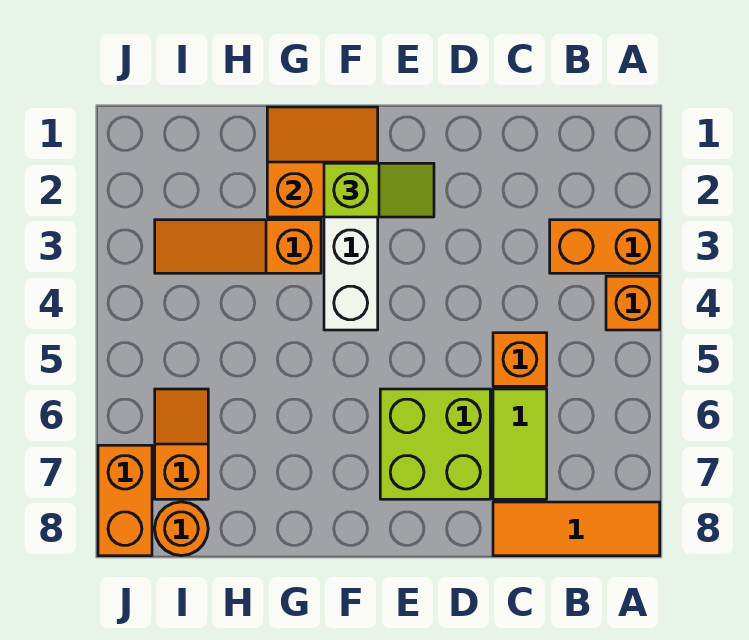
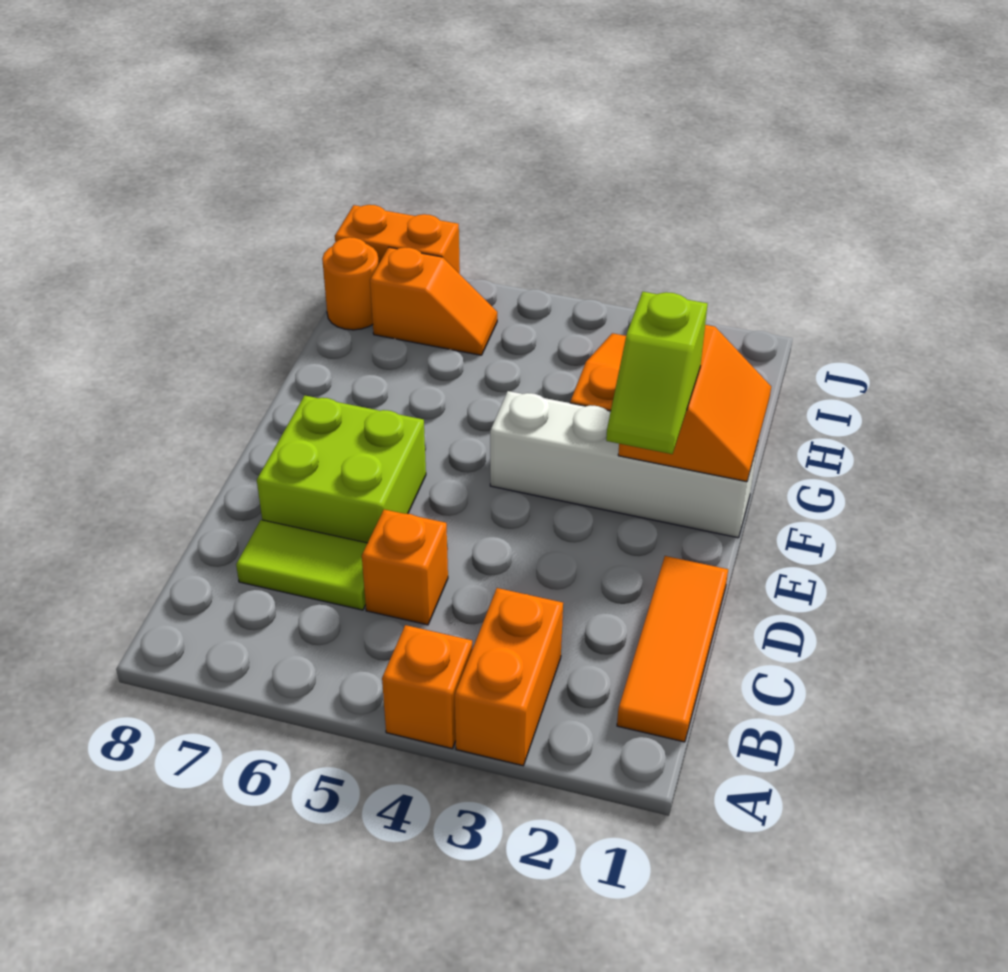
orange 1x3 tile [493,502,660,556] -> orange 1x3 tile moved to [617,556,728,742]

